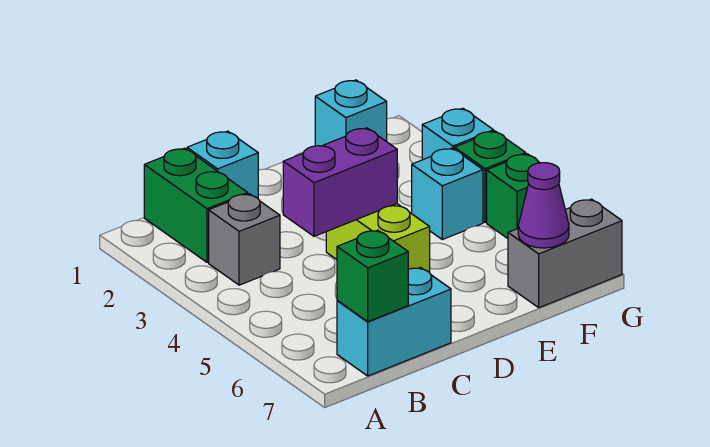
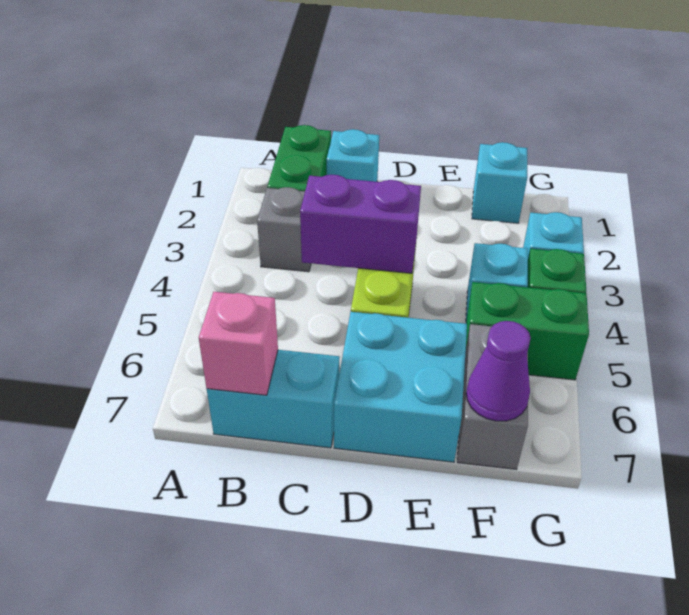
green 1x1 brick [337,230,408,322] -> pink 1x1 brick [199,292,278,395]
none -> cyan 2x2 brick [334,312,467,462]
grey 1x2 brick [508,199,622,308] -> grey 1x2 brick turned to [457,324,528,469]
green 1x1 brick [487,154,540,239] -> green 1x2 brick [466,282,589,380]

